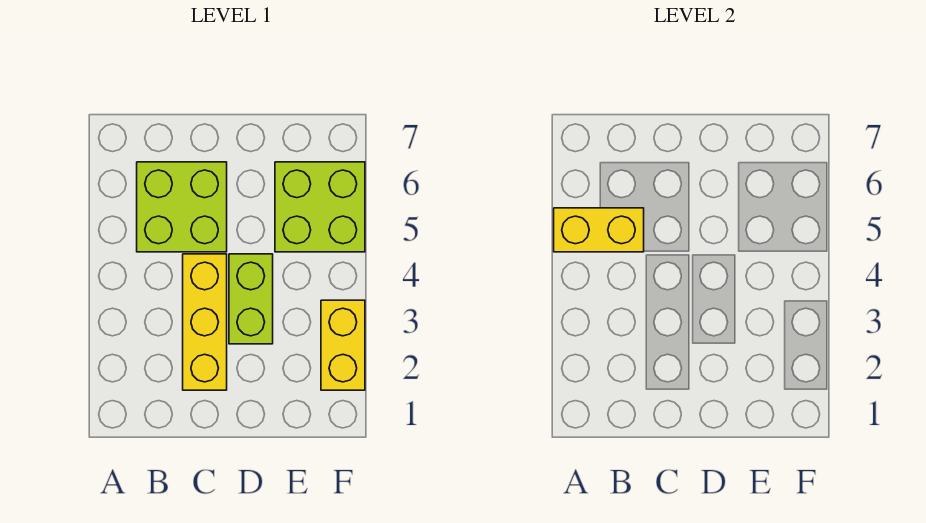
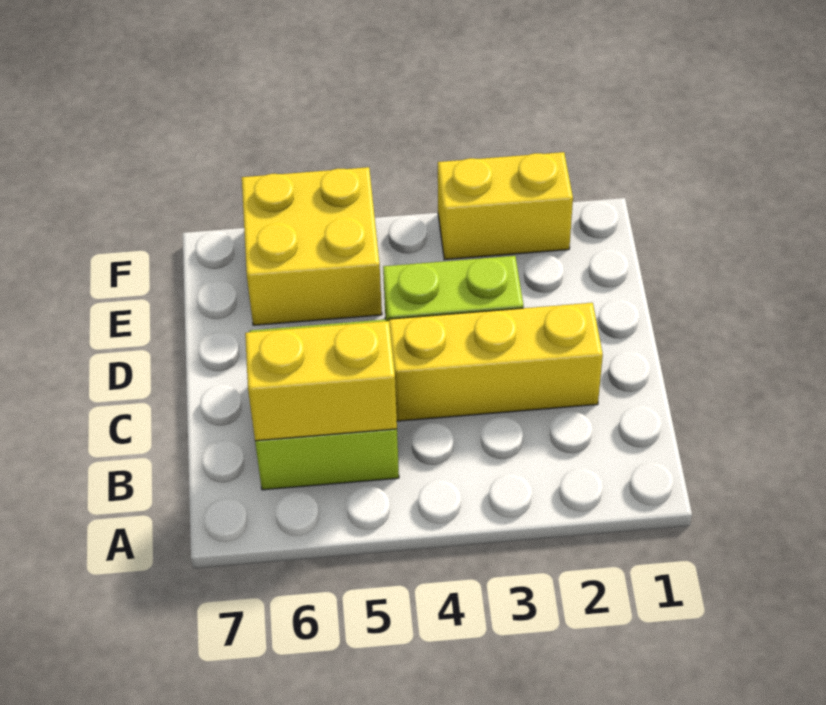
yellow 1x2 brick [554,208,644,252] -> yellow 1x2 brick turned to [245,321,397,441]
lime 2x2 brick [275,162,365,252] -> yellow 2x2 brick [242,167,382,325]

